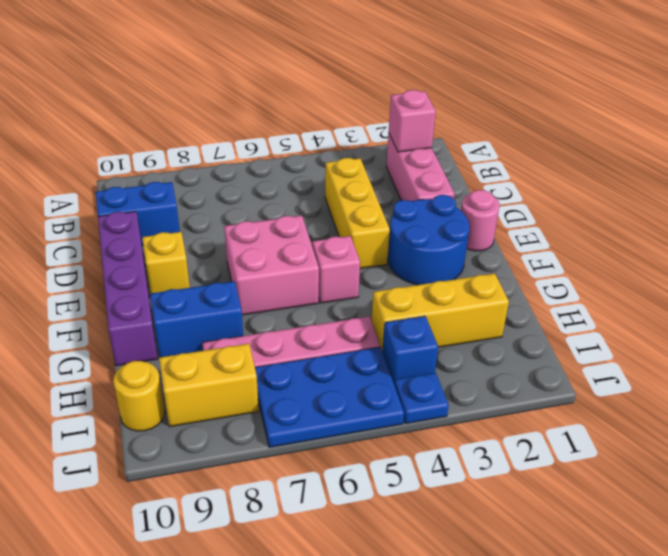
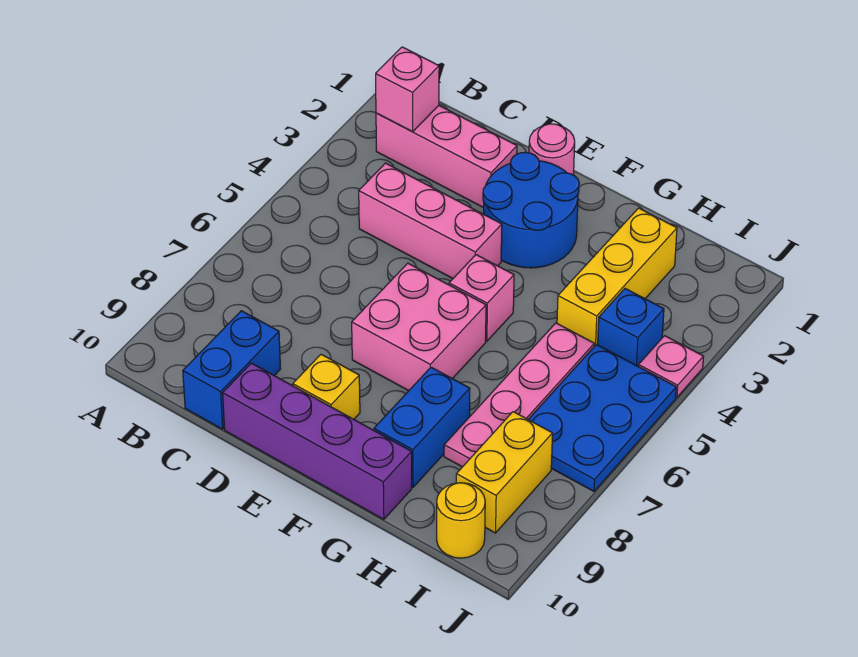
yellow 1x3 brick [325,158,390,269] -> pink 1x3 brick [359,163,502,278]
blue 1x1 plate [394,373,449,424] -> pink 1x1 plate [638,336,704,397]

